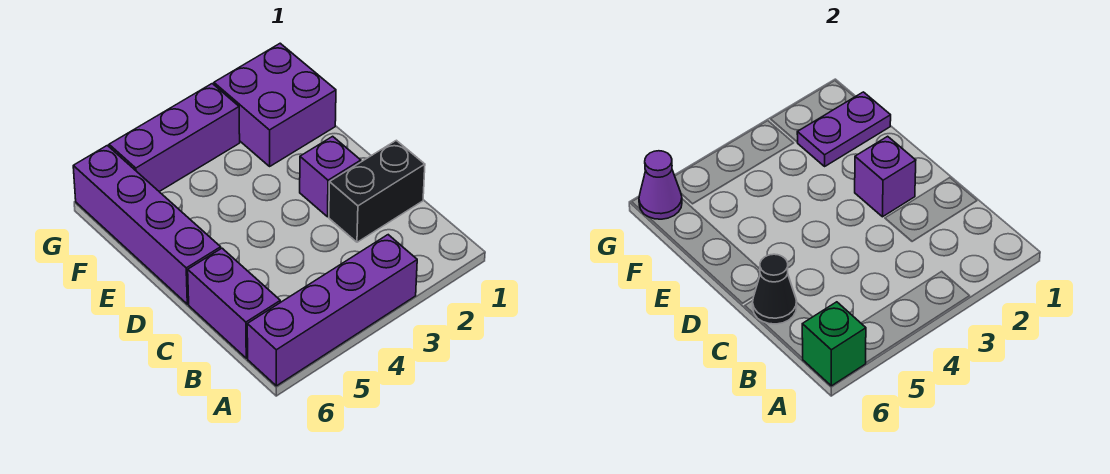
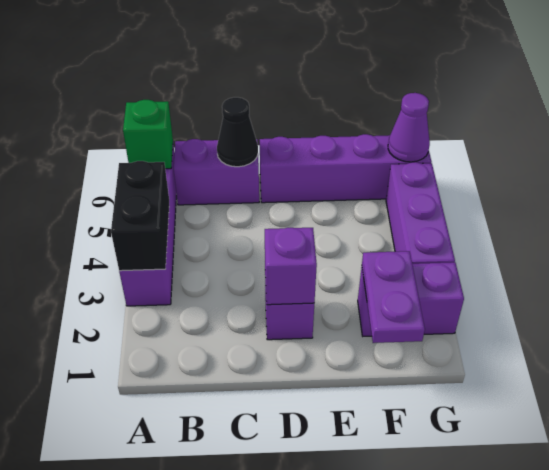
black 1x2 brick [329,140,425,242] -> black 1x2 brick moved to [111,161,169,271]
purple 2x2 brick [214,43,336,166] -> purple 1x2 brick [358,262,464,336]

